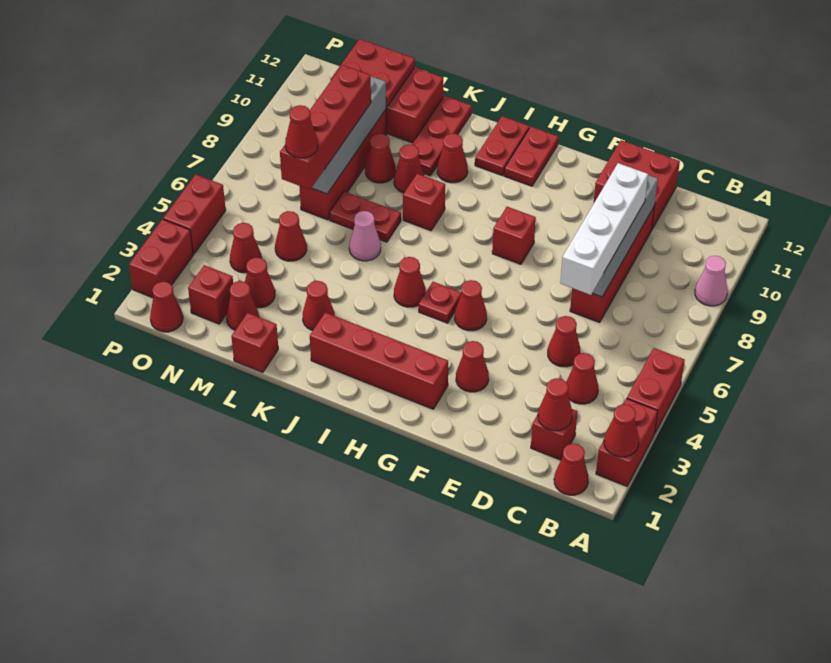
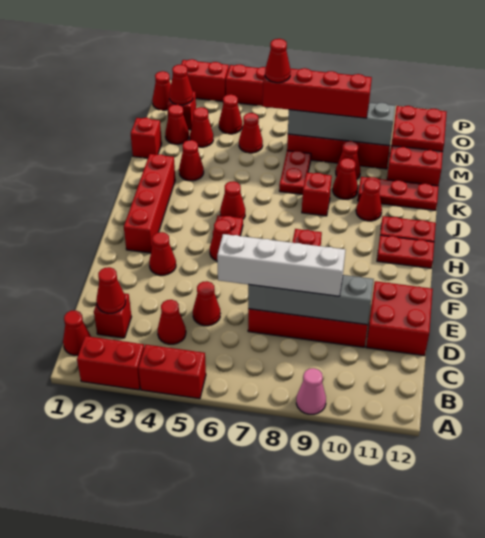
red 1x1 cone [604,404,639,457] -> red 1x1 cone moved to [169,65,193,105]
pink 1x1 cone [349,211,381,261] -> none

